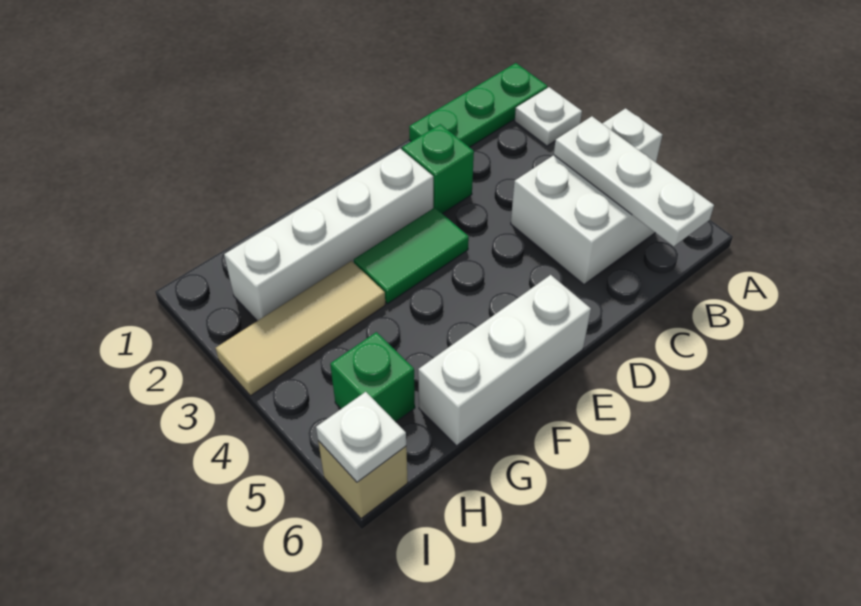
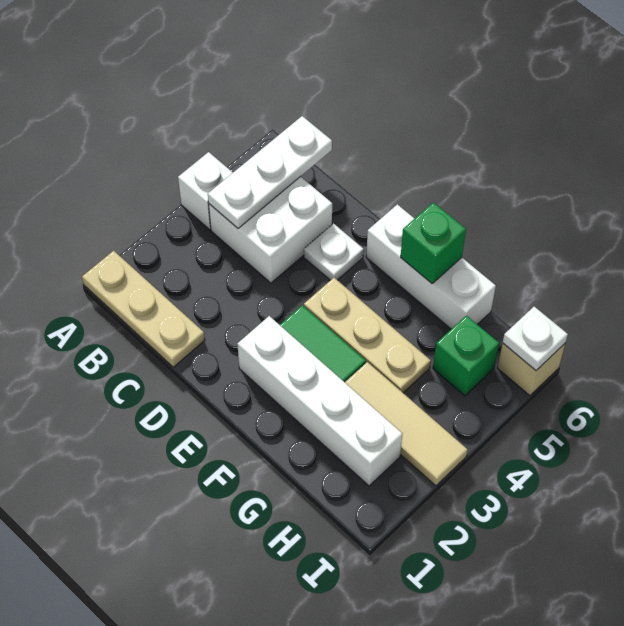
green 1x3 plate [409,63,547,147] -> tan 1x3 plate [82,251,205,367]
white 1x1 plate [515,87,582,146] -> white 1x1 plate moved to [304,224,364,280]
green 1x1 brick [402,124,474,214] -> green 1x1 brick moved to [401,202,466,283]
none -> tan 1x3 plate [304,278,431,393]

